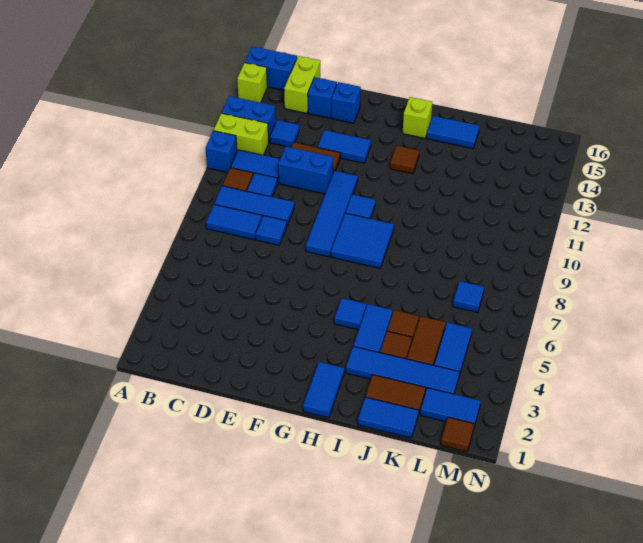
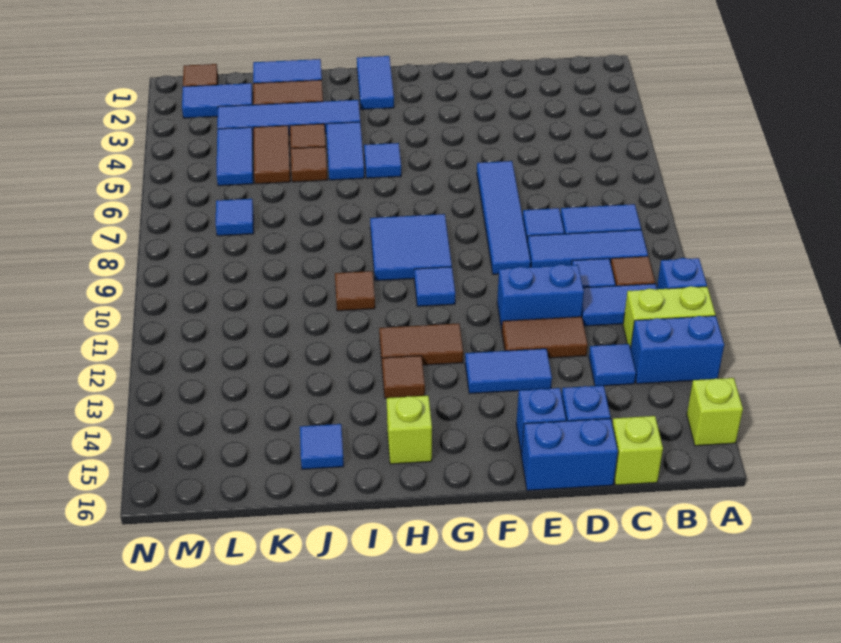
blue 1x2 brick [245,46,297,90] -> blue 1x2 brick moved to [522,418,618,491]
lime 1x2 brick [284,56,320,113] -> lime 1x1 brick [612,416,663,485]
blue 1x4 tile [306,171,358,257] -> blue 1x4 tile moved to [477,161,531,274]
none -> brown 1x2 tile [379,323,463,365]
none -> brown 1x1 tile [335,271,375,311]
blue 1x2 tile [426,116,479,149] -> blue 1x1 tile [300,424,344,469]

